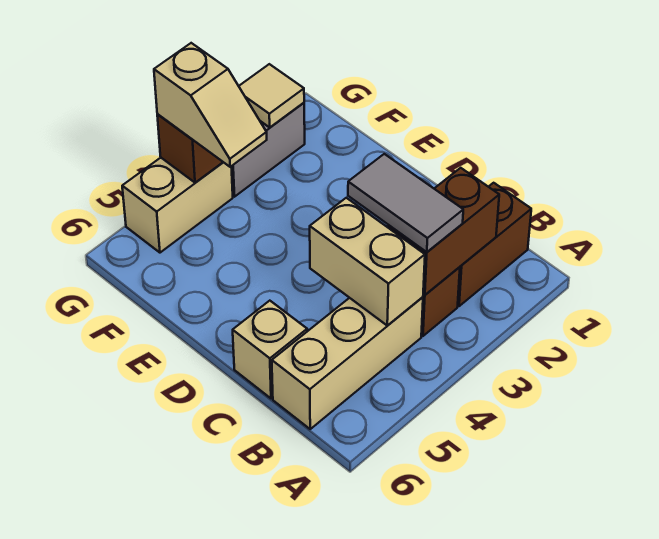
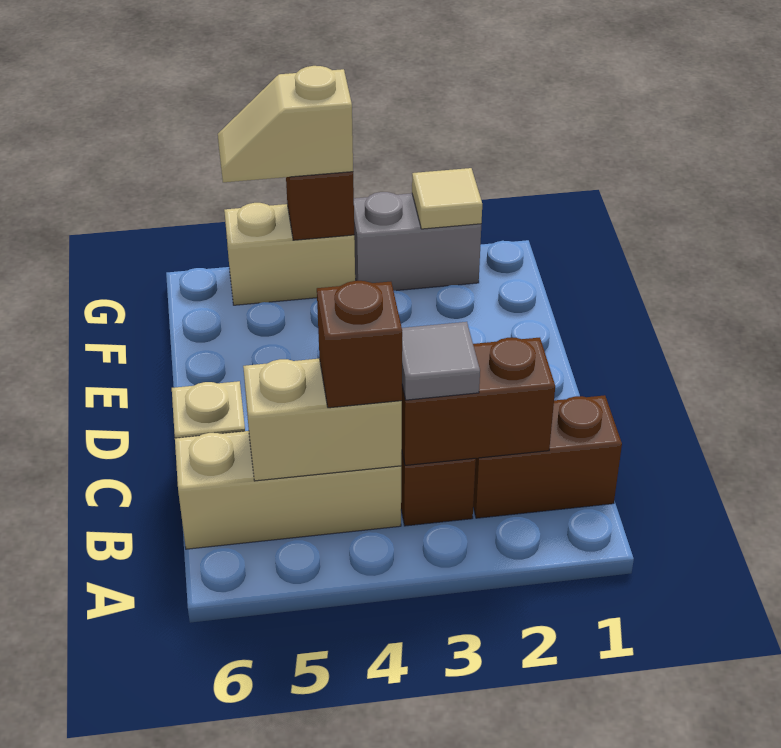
grey 1x2 tile [348,154,463,252] -> grey 1x1 tile [402,322,480,400]
tan 1x2 brick [310,198,425,326] -> tan 1x2 brick turned to [243,358,402,481]
none -> brown 1x1 brick [317,281,402,408]
tan 1x2 slope [154,43,267,167] -> tan 1x2 slope turned to [218,66,353,182]

